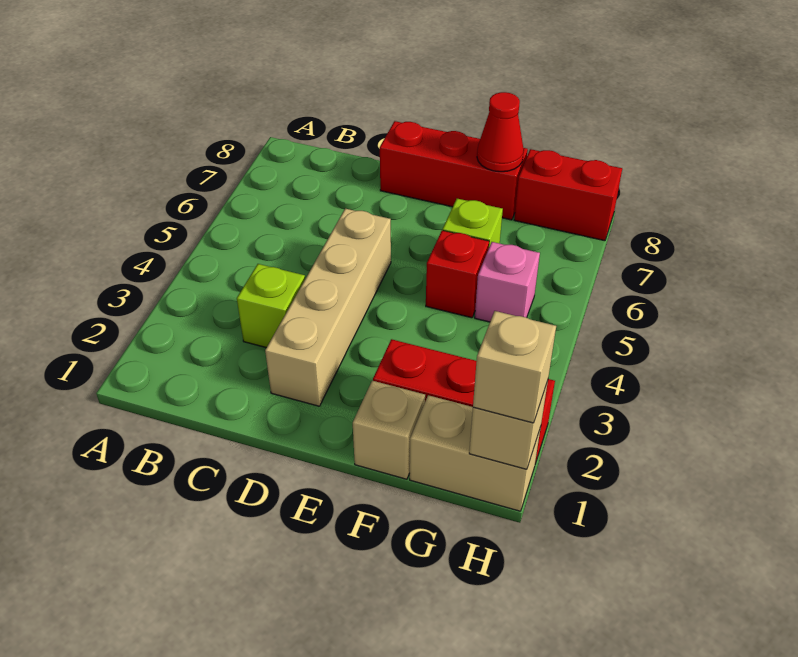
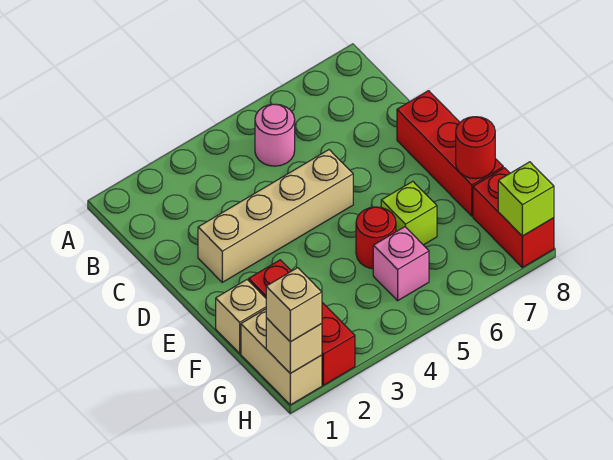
none -> pink 1x1 round brick [255,104,295,166]
lime 1x1 brick [237,264,305,348] -> lime 1x1 brick moved to [498,162,554,236]
red 1x1 brick [426,231,489,318] -> red 1x1 round brick [356,207,396,269]
red 1x1 cone [477,92,524,172] -> red 1x1 round brick [456,117,495,179]

